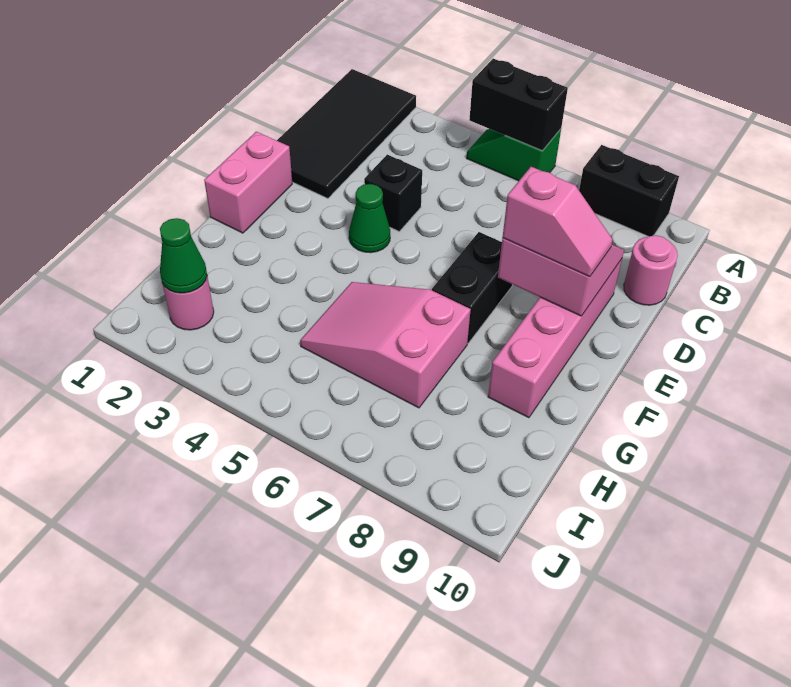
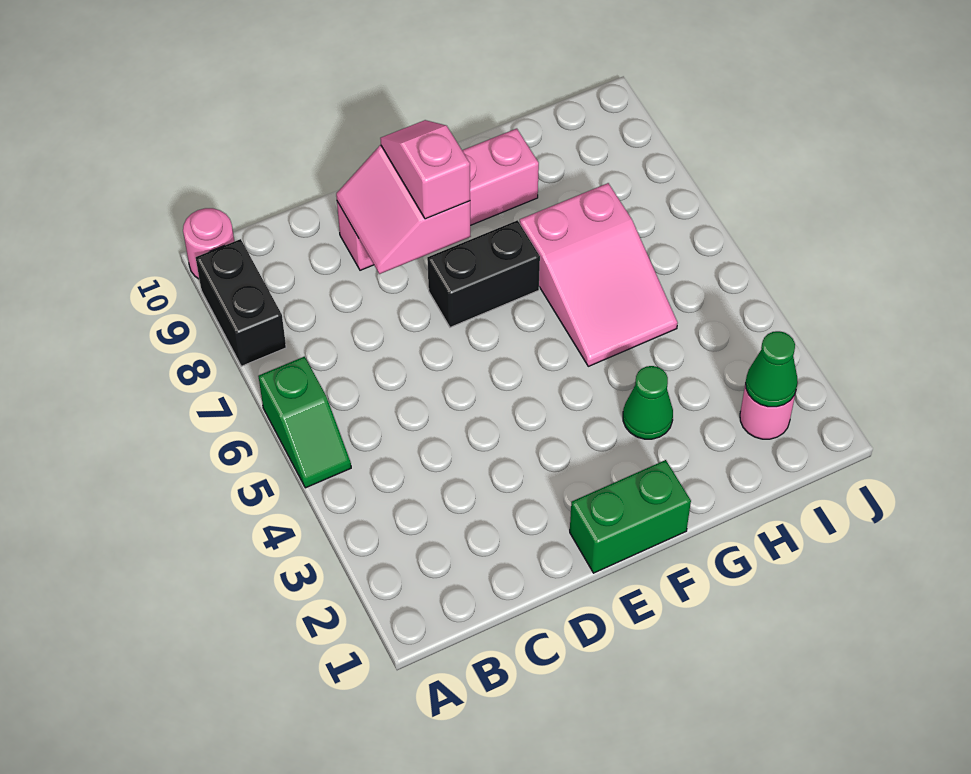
black 2x4 tile [277,69,416,198] -> none
black 1x2 brick [469,59,568,151] -> none
pink 1x1 round brick [624,235,678,305] -> pink 1x1 round brick moved to [183,208,234,279]
black 1x1 brick [364,155,422,231] -> none
pink 1x2 brick [204,132,292,233] -> green 1x2 brick [570,460,691,573]
green 1x1 cone [349,184,390,253] -> green 1x1 cone moved to [623,366,673,439]

